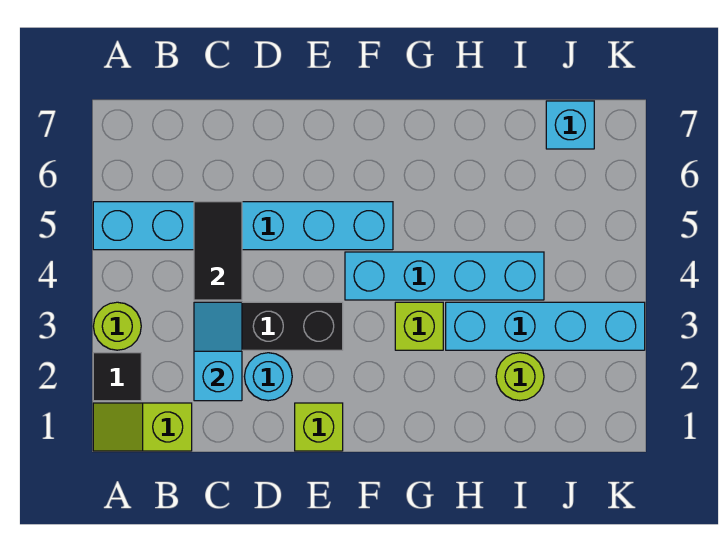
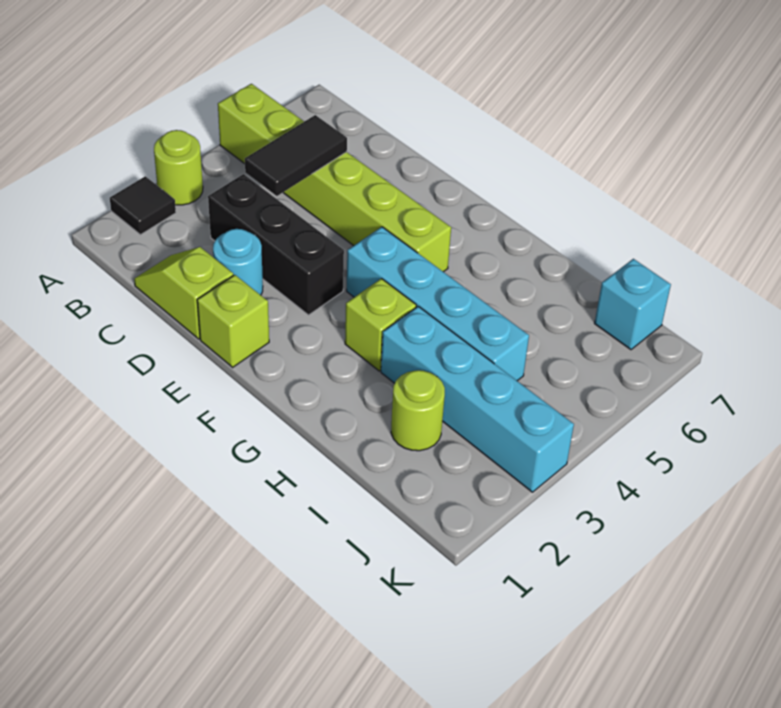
lime 1x2 slope [93,403,192,451] -> lime 1x2 slope moved to [134,247,233,339]
cyan 1x6 brick [93,202,393,250] -> lime 1x6 brick [218,84,451,272]
cyan 1x2 slope [194,302,242,401] -> none

